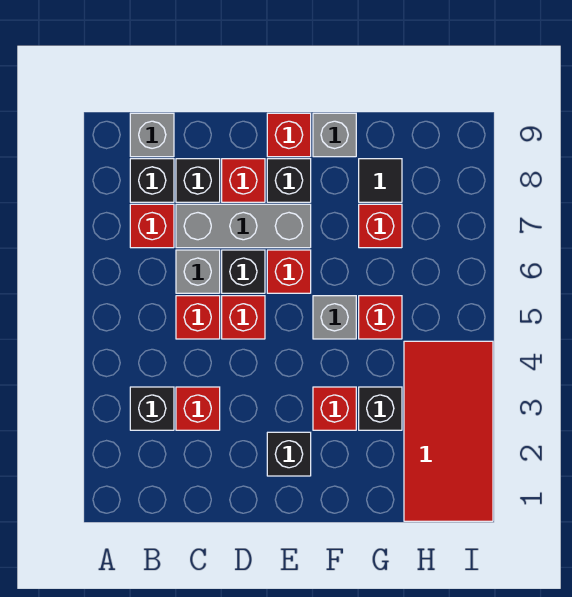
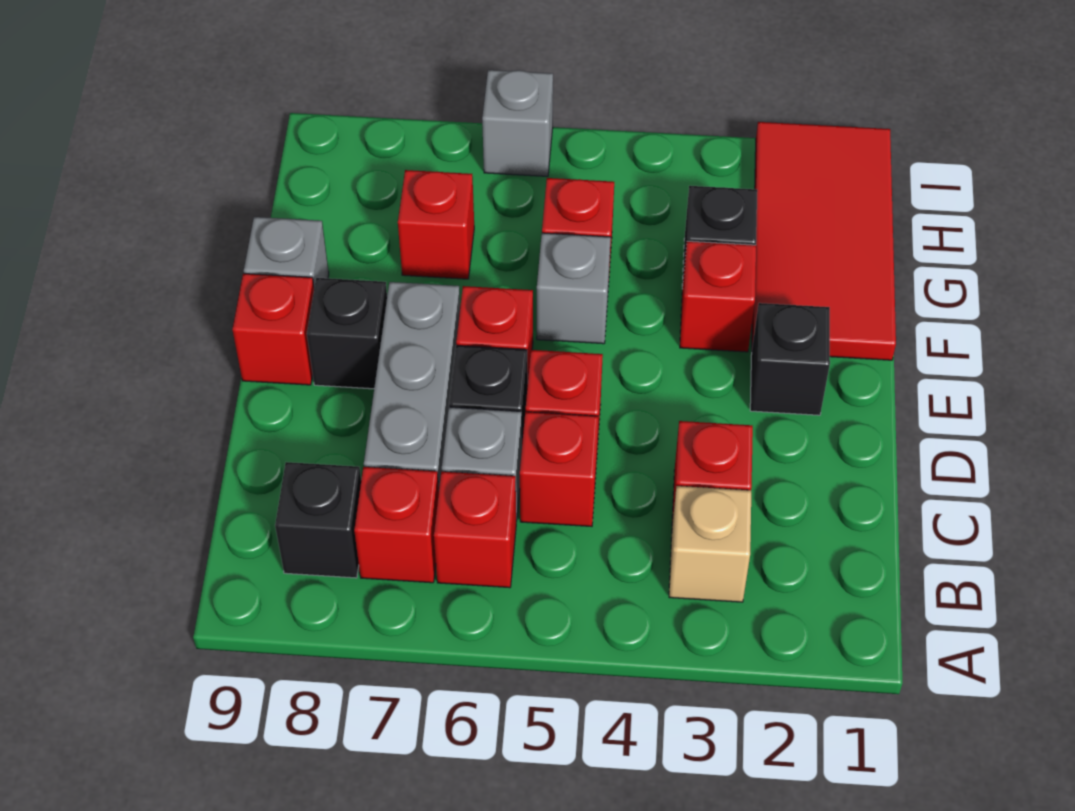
black 1x1 brick [130,387,174,430] -> tan 1x1 brick [669,486,751,602]
grey 1x1 brick [130,113,174,157] -> grey 1x1 brick moved to [482,70,553,176]
black 1x1 brick [176,159,220,202] -> none
red 1x1 brick [222,159,265,202] -> red 1x1 brick moved to [434,472,516,588]
black 1x1 tile [359,159,402,202] -> none
red 2x4 tile [404,341,493,521] -> red 2x4 tile turned to [752,122,896,360]

